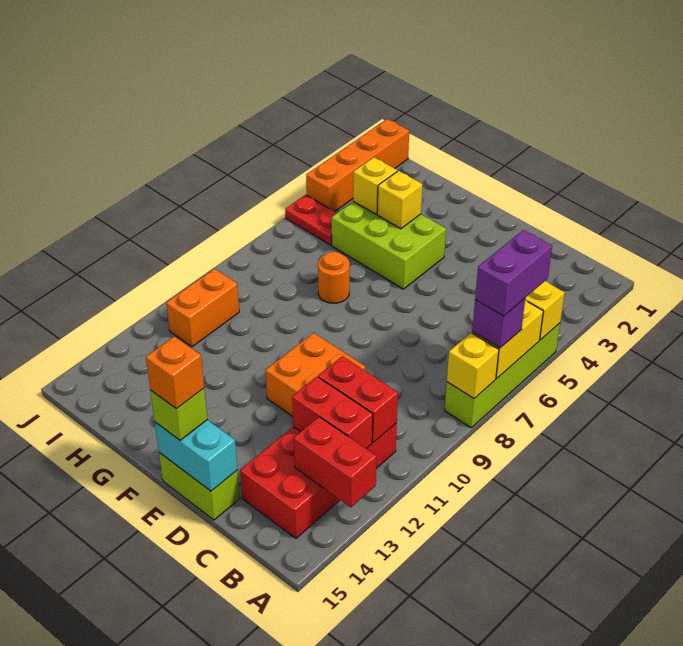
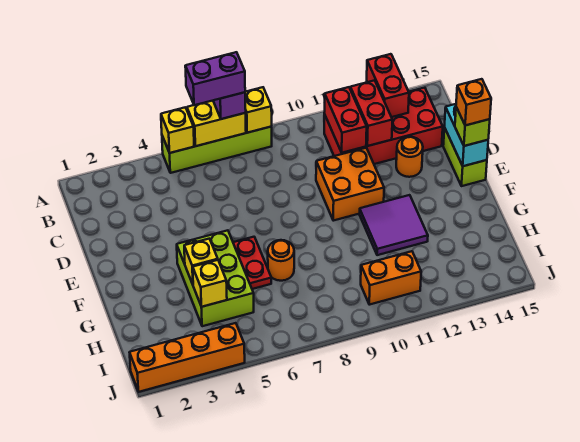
none -> orange 1x1 round brick [396,137,423,177]
none -> purple 2x2 tile [359,195,428,255]
red 1x2 plate [285,195,337,245] -> red 1x2 plate moved to [233,237,271,289]

